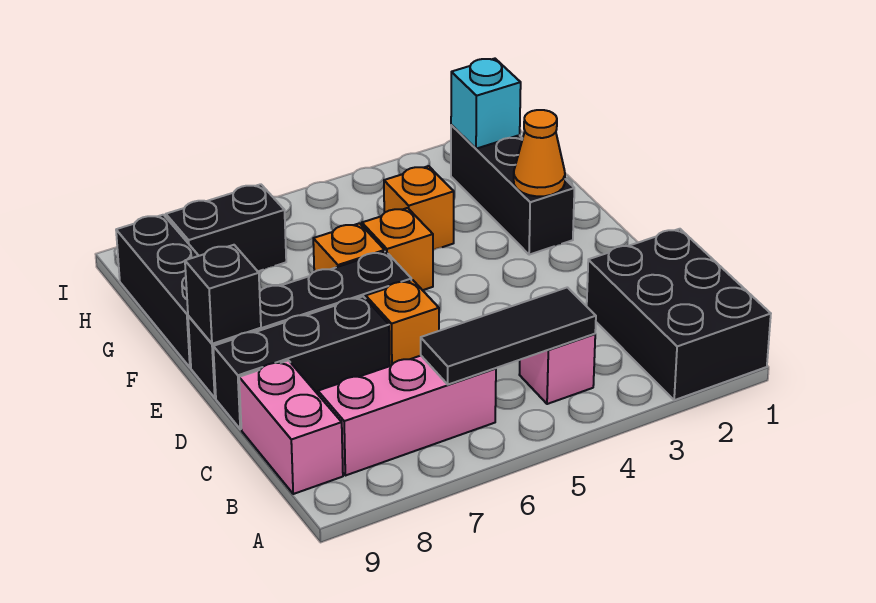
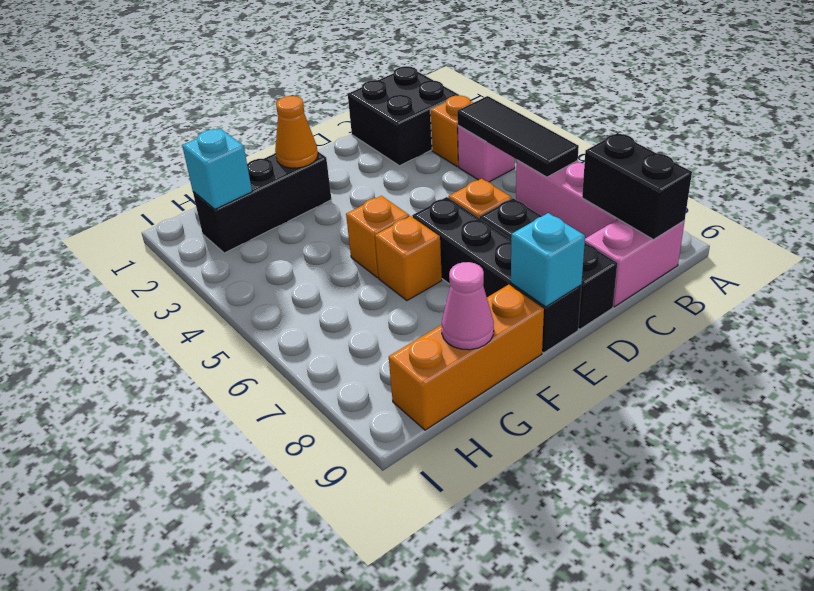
black 2x3 brick [587,229,771,400] -> black 2x2 brick [348,66,459,166]
black 1x1 brick [185,245,261,344] -> cyan 1x1 brick [511,213,585,307]
black 1x3 brick [116,215,199,368] -> orange 1x3 brick [389,285,544,430]
orange 1x1 brick [384,166,454,250] -> orange 1x1 brick moved to [430,95,473,167]
none -> pink 1x1 cone [441,262,494,350]
black 1x2 brick [166,184,286,271] -> black 1x2 brick moved to [582,133,692,239]

